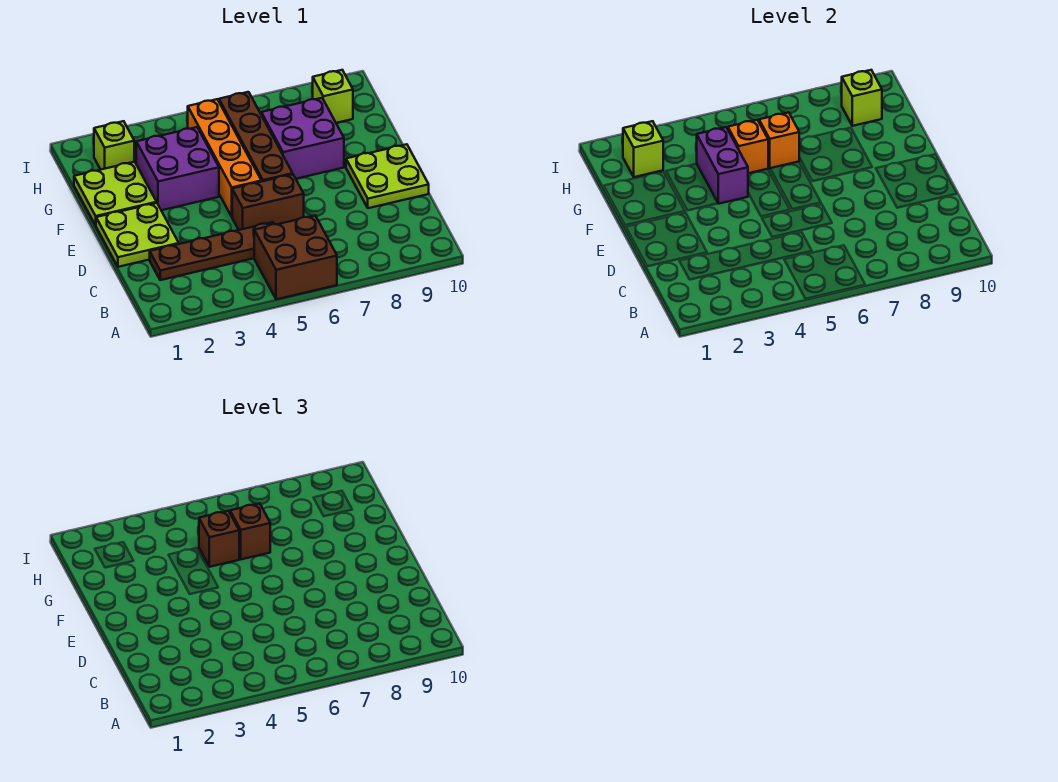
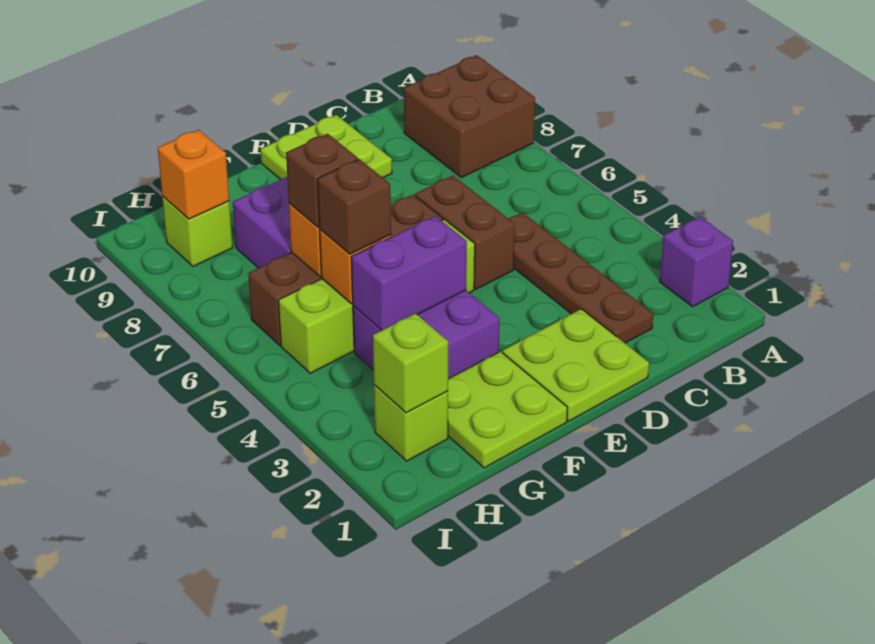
none -> purple 1x1 brick [660,217,733,307]
brown 2x2 brick [254,216,337,299] -> brown 2x2 brick moved to [404,55,535,178]
orange 1x4 brick [188,99,261,216] -> lime 1x4 brick [279,219,475,373]
lime 1x1 brick [842,70,882,126] -> orange 1x1 brick [158,130,229,219]

